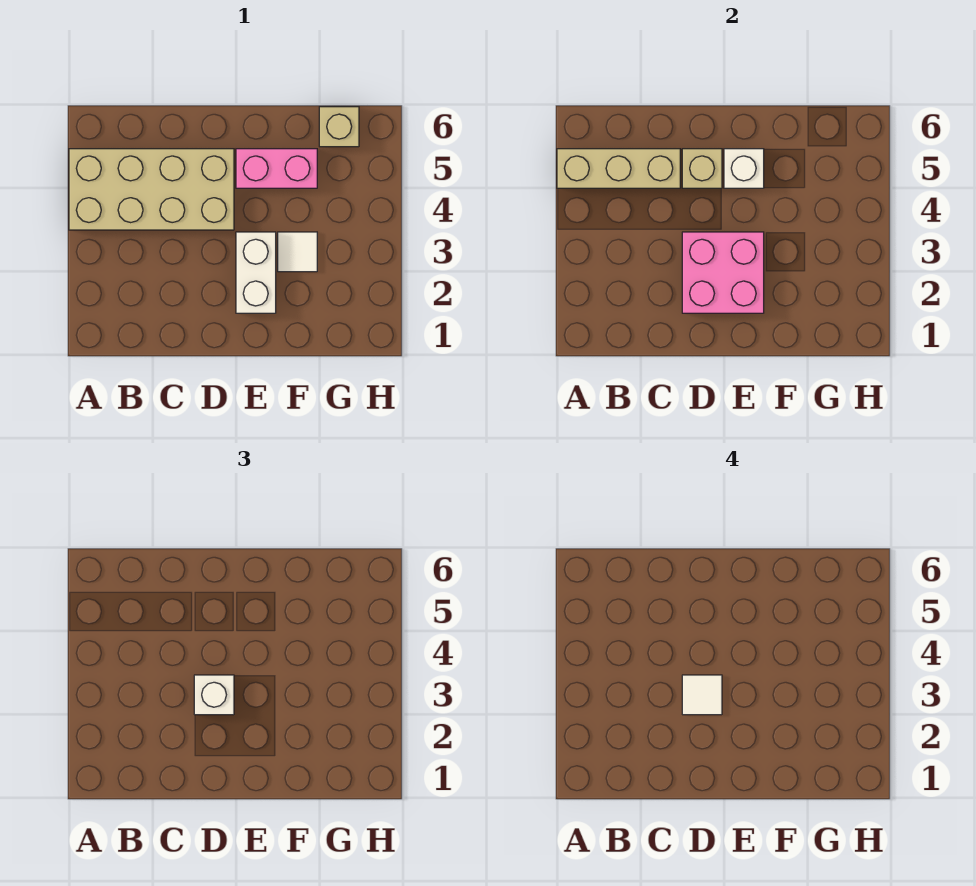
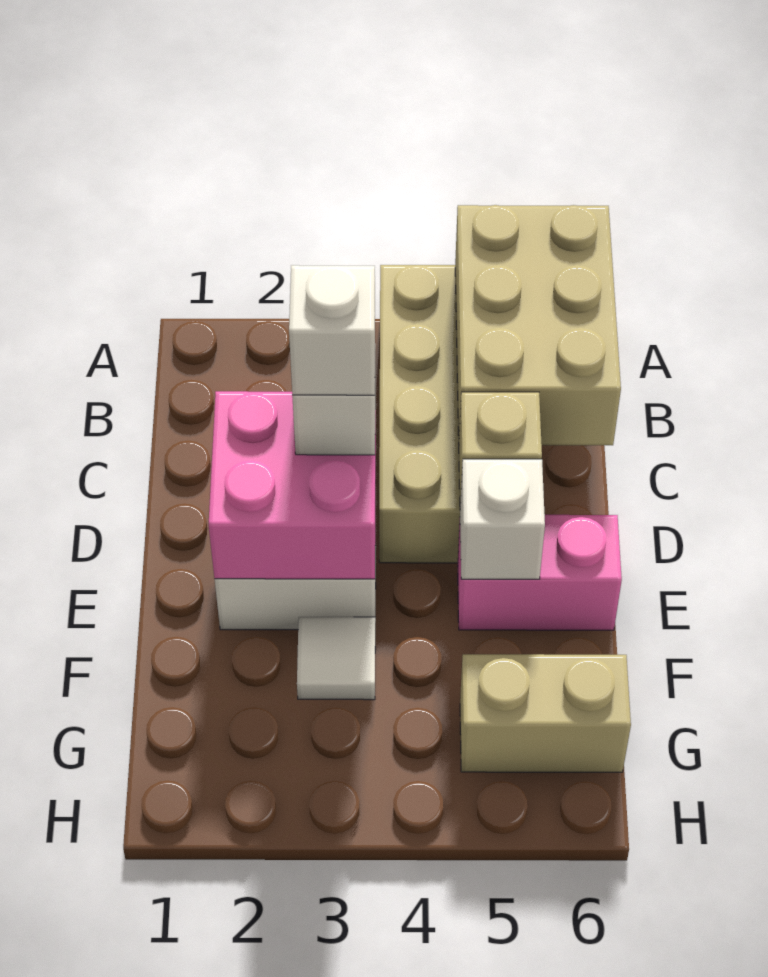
tan 1x3 brick [557,149,680,188] -> tan 2x3 brick [455,205,621,445]
white 1x1 tile [682,675,722,715] -> white 1x1 brick [289,265,375,395]
pink 1x2 brick [236,149,317,188] -> pink 1x2 brick turned to [458,515,622,630]
tan 1x1 brick [319,107,359,147] -> tan 1x2 brick [460,654,631,772]

